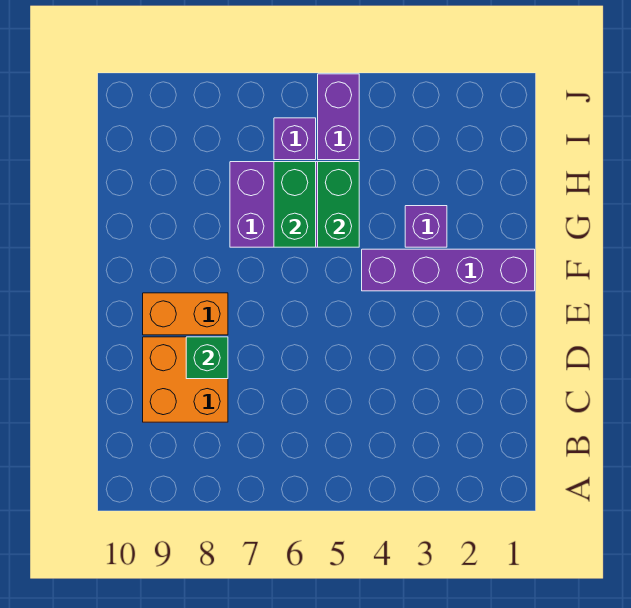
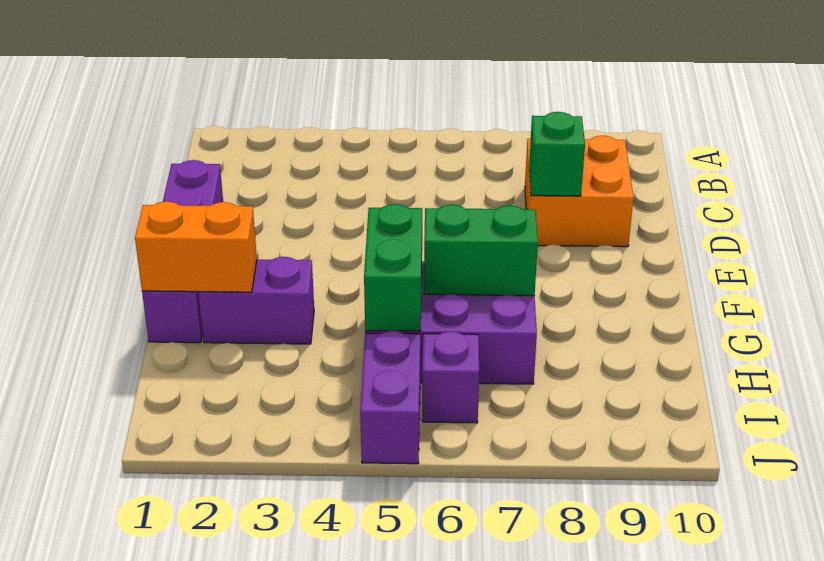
orange 1x2 brick [143,293,228,335] -> orange 1x2 brick moved to [135,202,257,292]
purple 1x4 brick [362,249,535,291] -> purple 1x4 brick turned to [142,160,223,343]
purple 1x1 brick [405,206,447,247] -> purple 1x2 brick [198,257,314,344]
green 1x2 brick [274,162,316,247] -> green 1x2 brick turned to [424,205,538,296]

